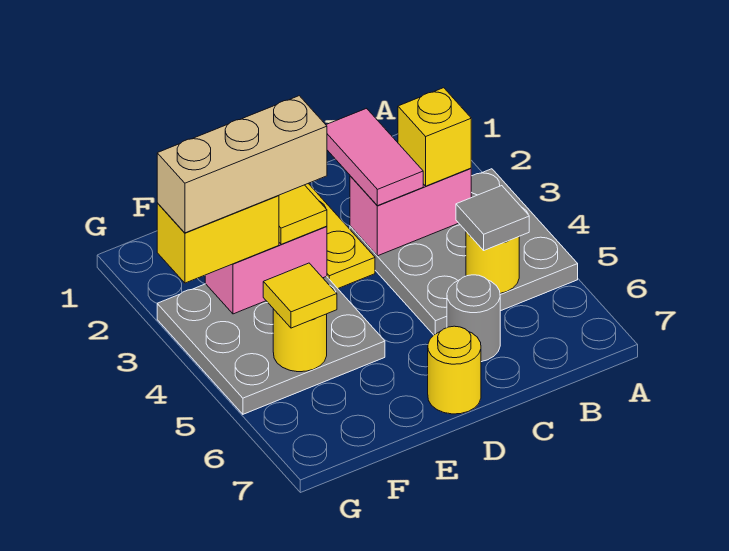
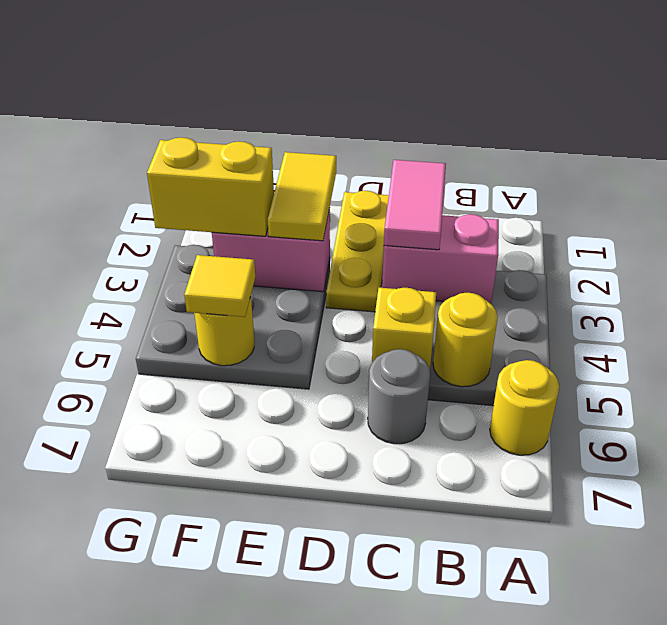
yellow 1x1 brick [398,88,471,186] -> yellow 1x1 brick moved to [372,288,436,370]
grey 1x1 tile [456,186,529,250] -> none
yellow 1x1 round brick [428,326,481,414] -> yellow 1x1 round brick moved to [490,360,559,455]
tan 1x3 brick [157,96,327,233] -> none

